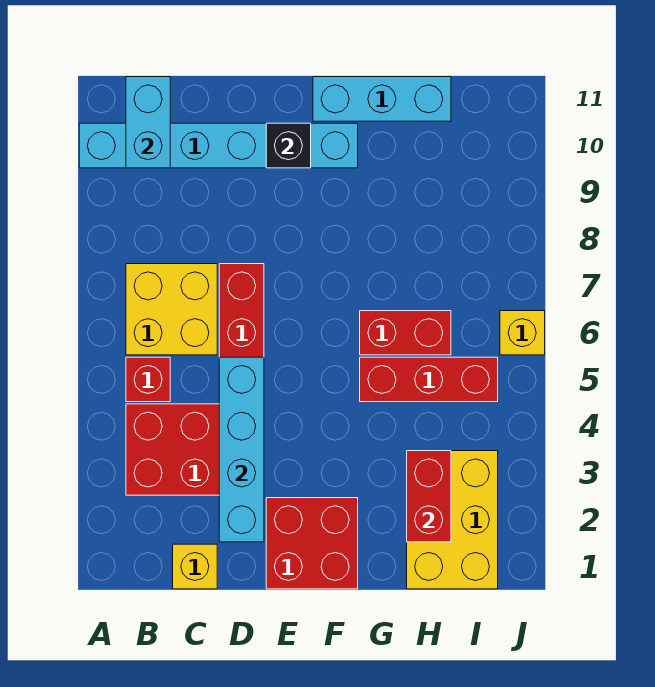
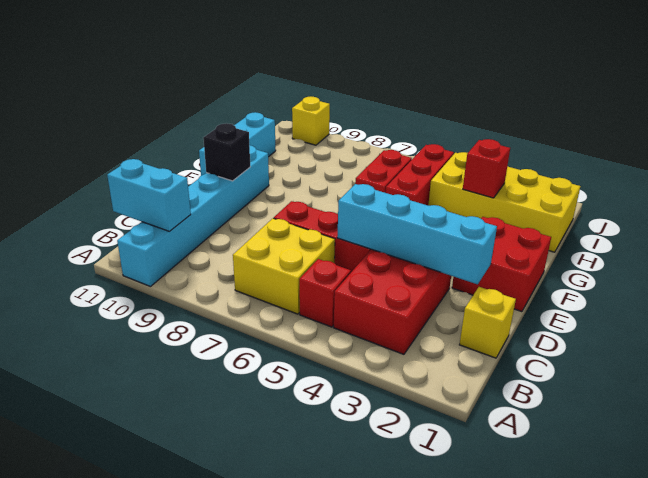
yellow 2x3 brick [407,451,498,589] -> yellow 2x4 brick [428,152,580,252]
red 1x2 brick [407,451,451,542] -> red 1x1 brick [463,139,510,198]
yellow 1x1 brick [500,311,545,355] -> yellow 1x1 brick moved to [292,97,330,145]

